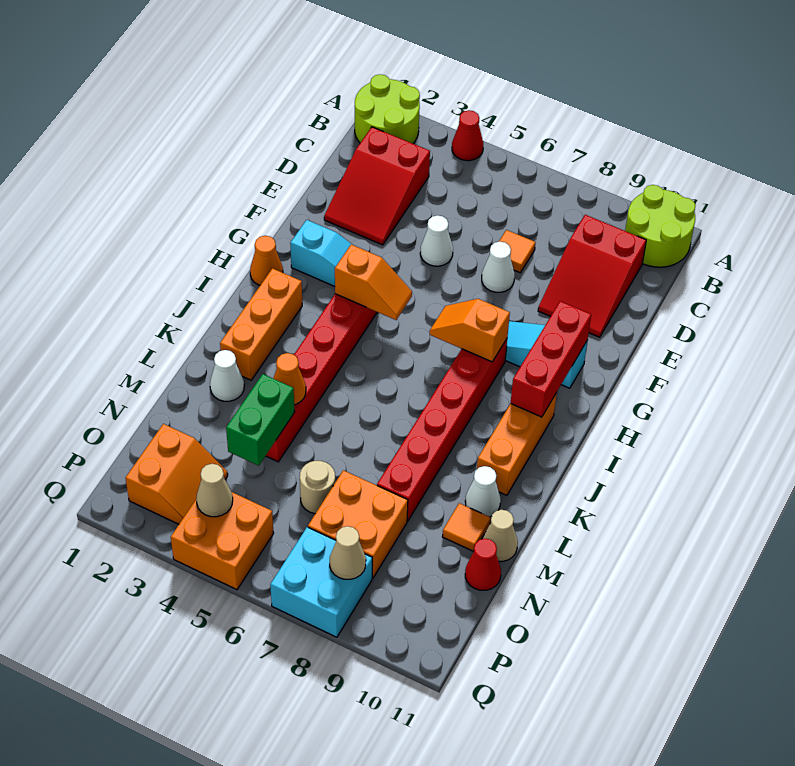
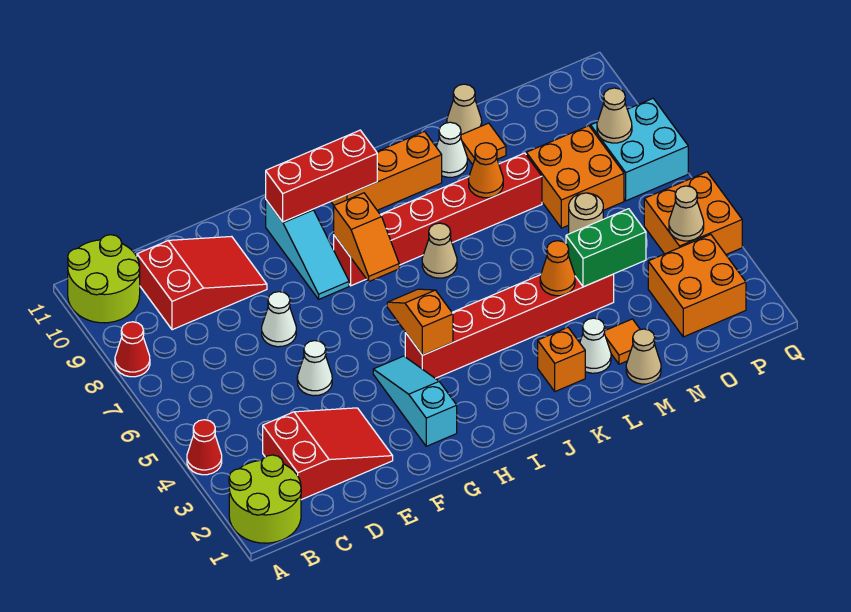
orange 1x1 tile [499,230,536,273] -> orange 1x1 tile moved to [604,319,640,364]
orange 1x1 cone [250,236,283,285] -> orange 1x1 cone moved to [469,143,503,198]
orange 1x3 brick [220,268,302,380] -> orange 1x1 brick [538,328,585,392]
none -> tan 1x1 cone [422,223,457,278]
none -> tan 1x1 cone [626,329,661,384]
red 1x1 cone [465,538,501,590] -> red 1x1 cone moved to [115,322,150,377]
orange 2x2 slope [126,424,228,524] -> orange 2x2 brick [648,235,746,337]

